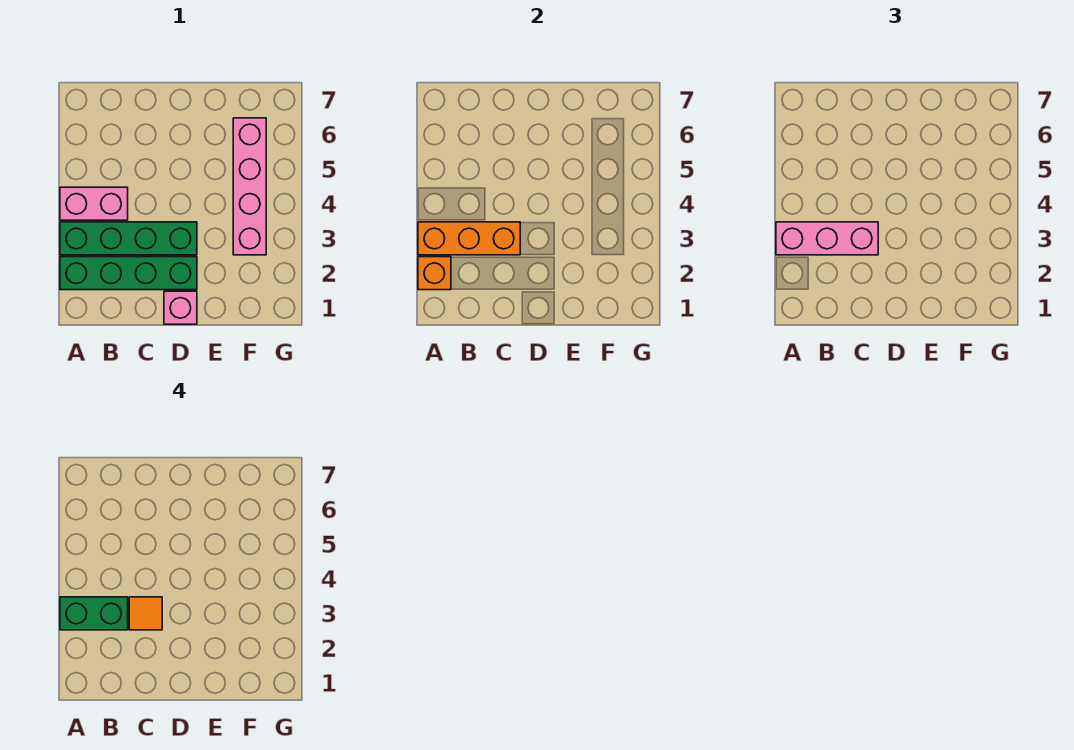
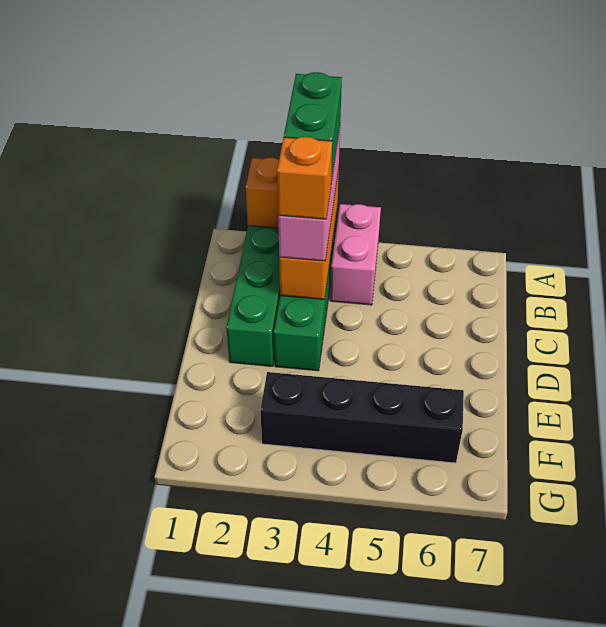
orange 1x1 tile [129,597,162,630] -> orange 1x1 brick [277,137,332,219]
pink 1x1 brick [164,291,197,324] -> none
pink 1x4 brick [233,118,266,255] -> black 1x4 brick [260,372,464,463]

